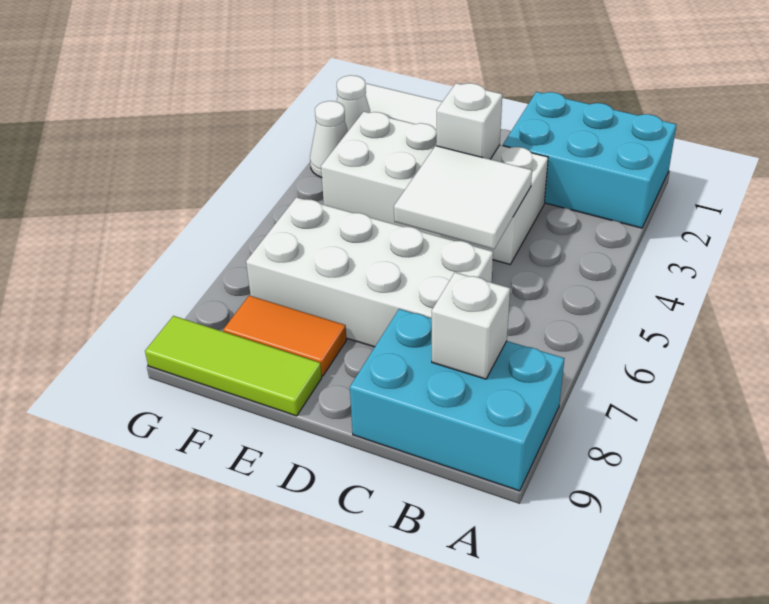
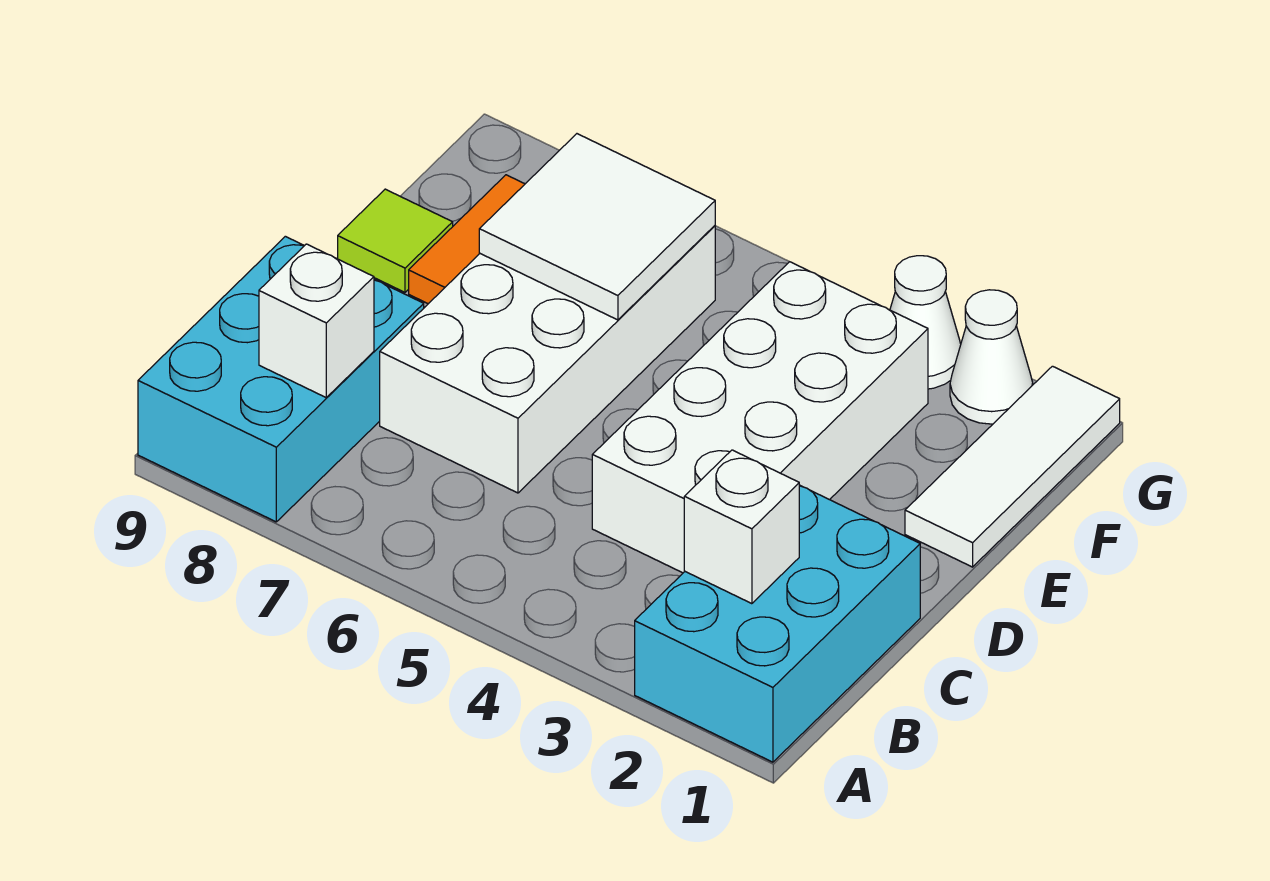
white 2x2 tile [394,146,532,249] -> white 2x2 tile moved to [479,134,715,320]
white 1x1 brick [436,83,502,159] -> white 1x1 brick moved to [684,450,799,604]
lime 1x3 tile [145,316,322,416] -> lime 1x1 tile [338,189,453,292]

